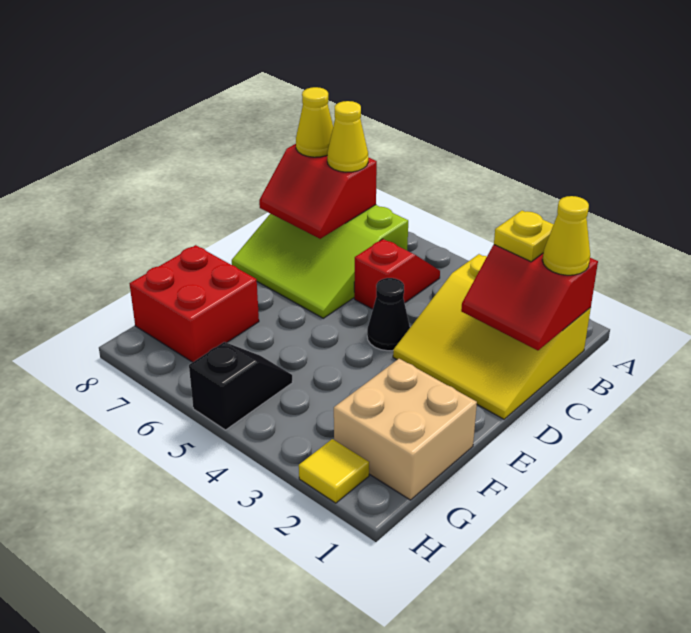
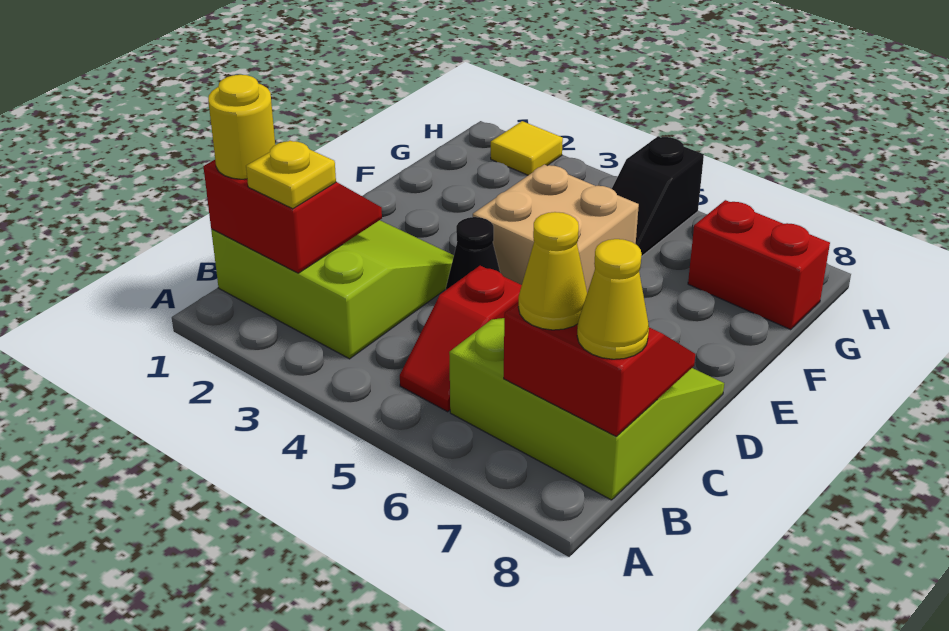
yellow 3x3 slope [393,254,591,419] -> lime 3x3 slope [211,220,454,359]
yellow 1x1 cone [542,196,590,275] -> yellow 1x1 round brick [208,75,275,179]
tan 2x2 brick [334,359,477,500] -> tan 2x2 brick moved to [473,164,639,293]
red 2x2 brick [130,245,259,362] -> red 1x2 brick [688,200,830,330]

